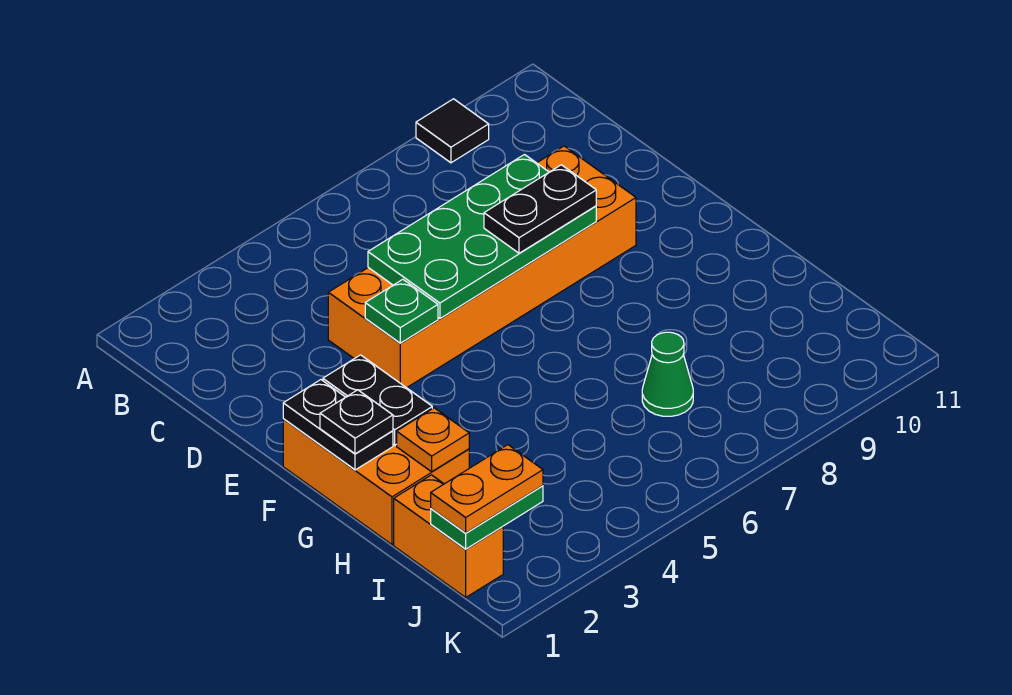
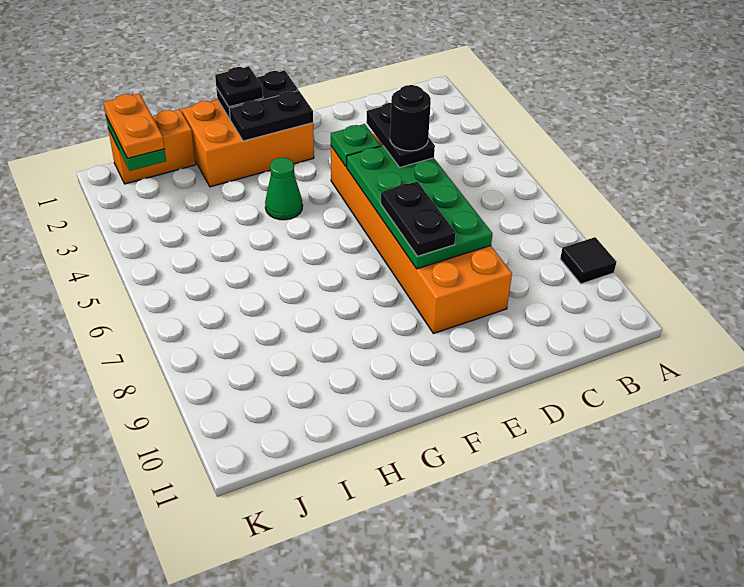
none -> black 1x2 plate [366,103,435,167]
none -> black 1x1 round brick [390,85,431,151]
orange 1x1 plate [397,408,469,472] -> none
green 1x1 cone [642,332,693,416] -> green 1x1 cone moved to [265,157,303,220]

